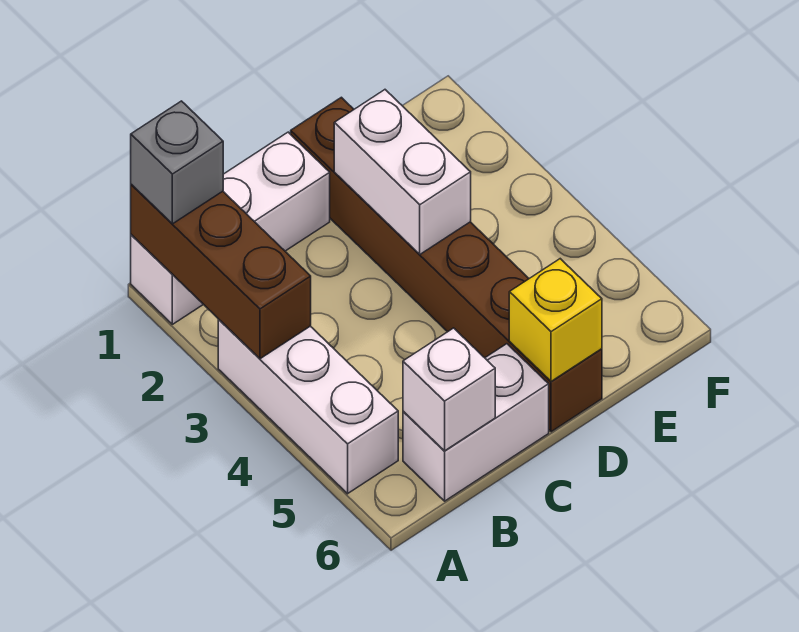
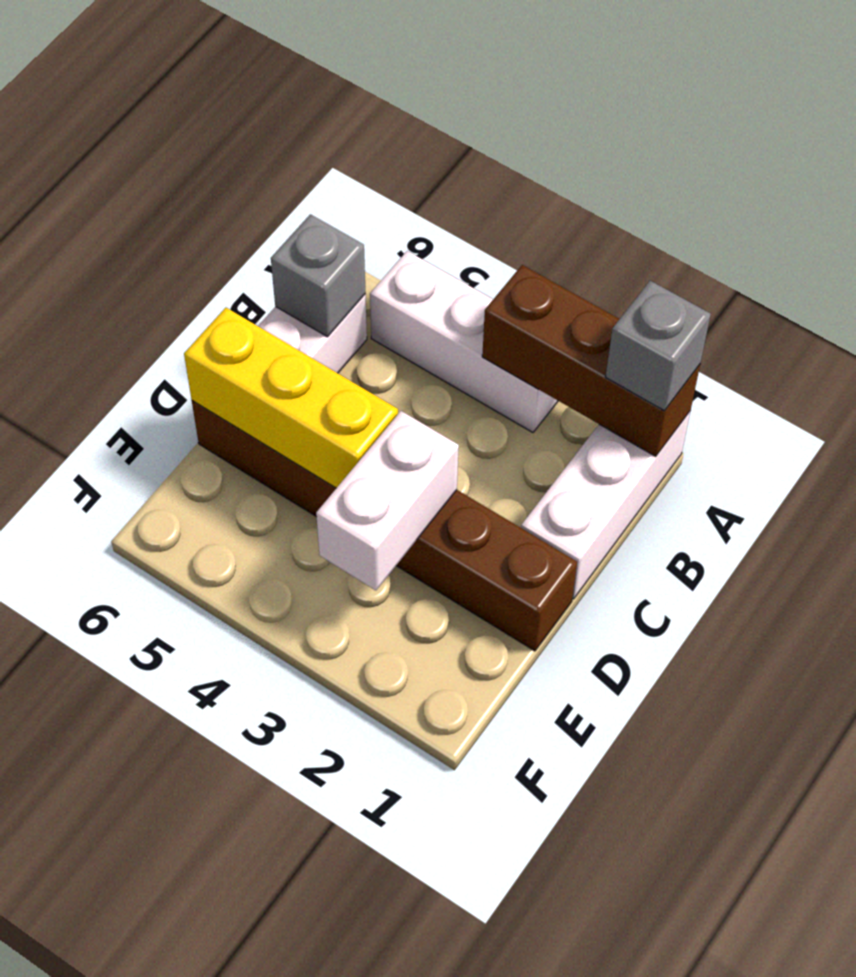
white 1x1 brick [403,328,495,451] -> grey 1x1 brick [271,214,366,337]
white 1x2 brick [334,90,471,254] -> white 1x2 brick turned to [316,411,459,590]
yellow 1x1 brick [509,259,602,381] -> yellow 1x3 brick [184,308,398,488]

